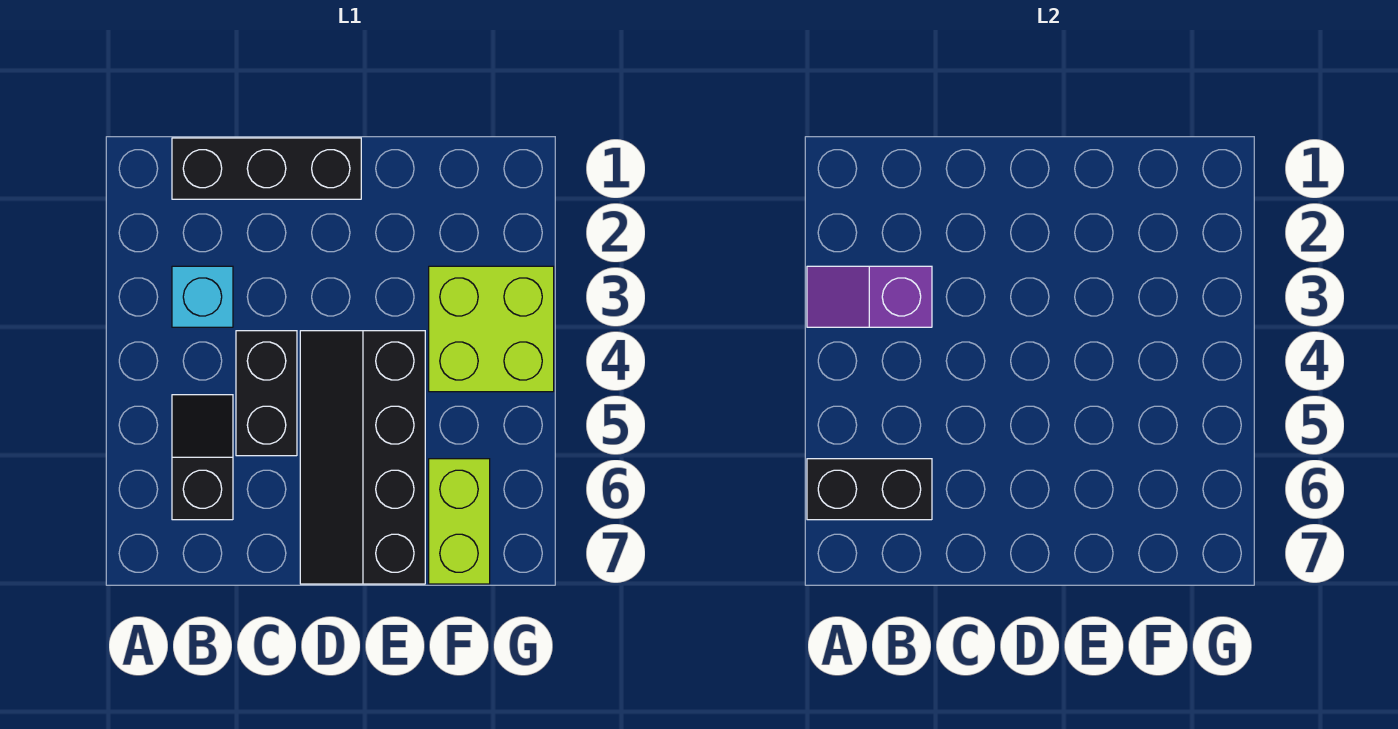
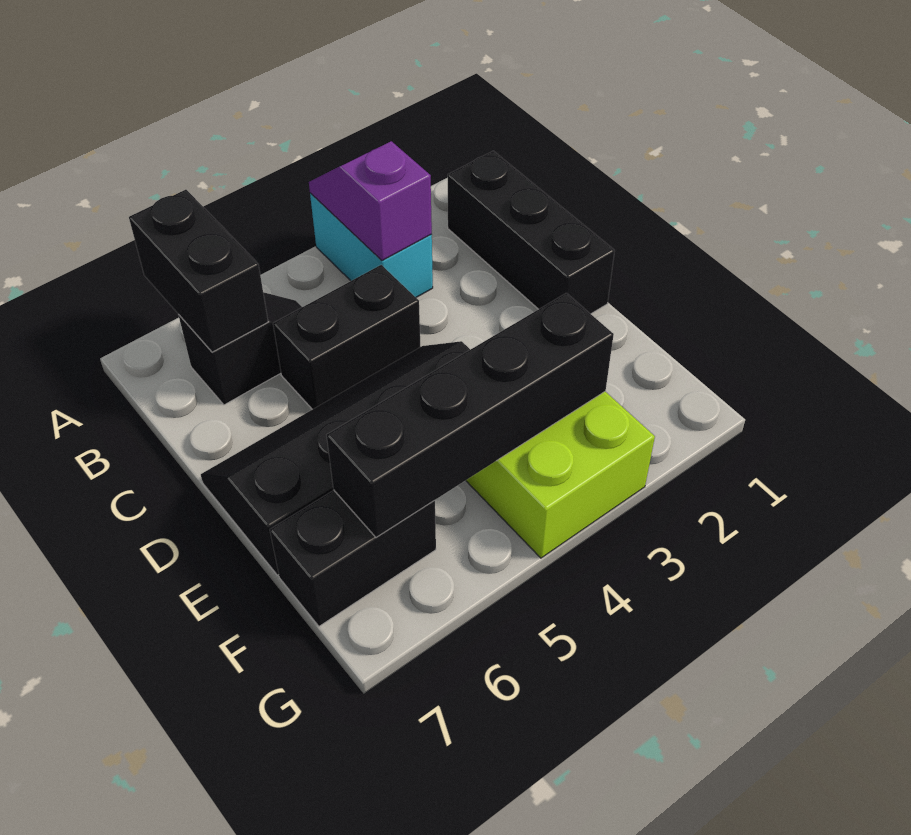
cyan 1x1 brick [172,266,233,327] -> cyan 1x2 brick [310,193,433,297]
none -> black 1x4 brick [327,293,614,537]
lime 1x2 brick [429,459,490,584] -> black 1x2 brick [270,490,436,626]

